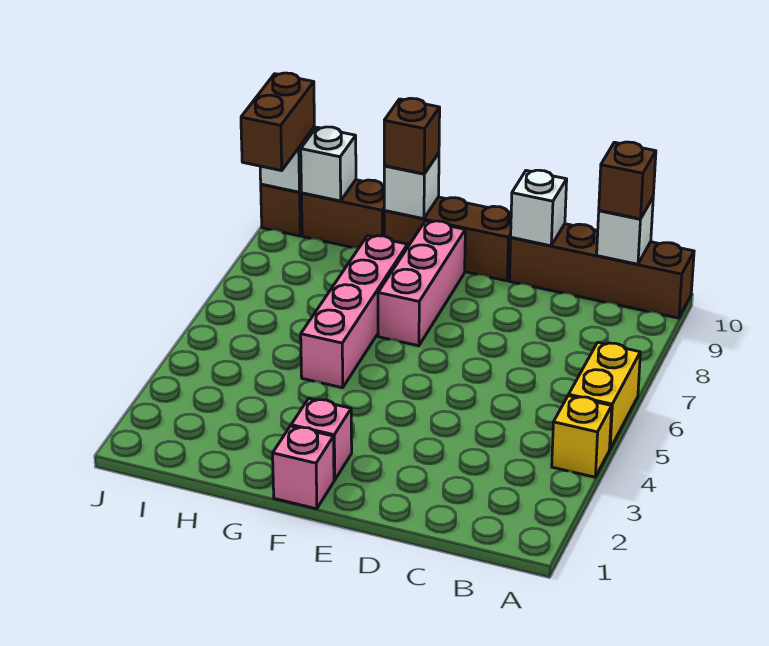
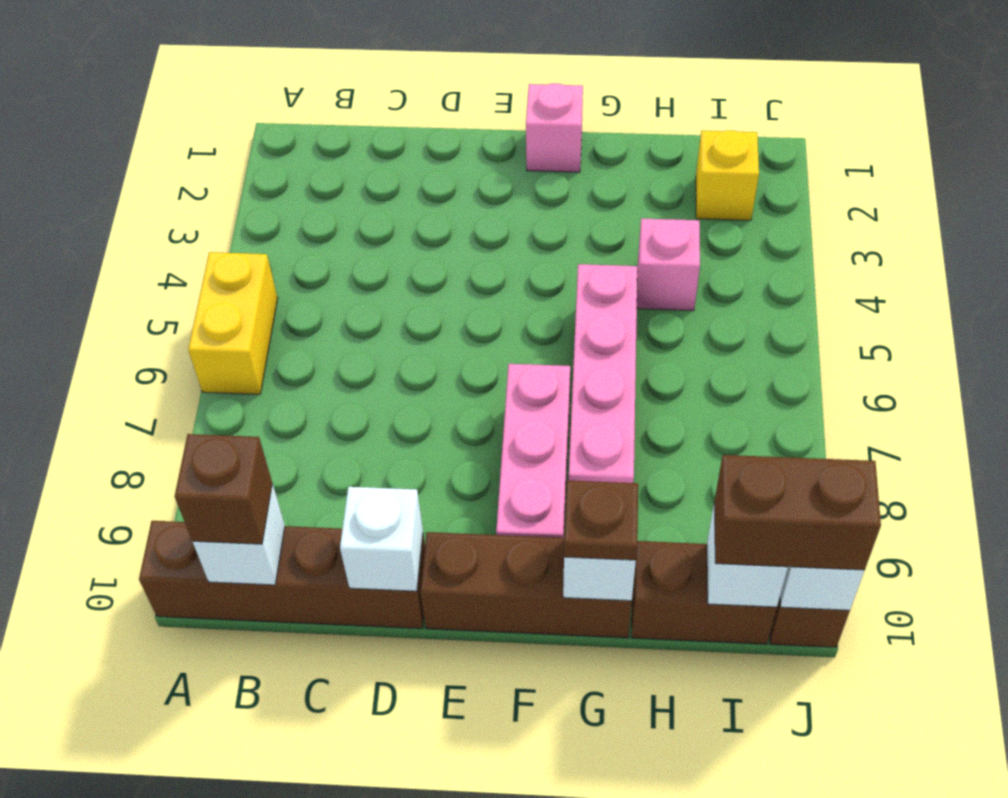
yellow 1x1 brick [552,396,612,477] -> yellow 1x1 brick moved to [696,130,759,220]
pink 1x1 brick [291,398,352,480] -> pink 1x1 brick moved to [637,218,700,311]
brown 1x1 brick [384,98,440,174] -> brown 1x1 plate [564,480,638,560]
brown 1x2 brick [241,73,314,171] -> brown 1x2 brick turned to [714,455,881,570]

